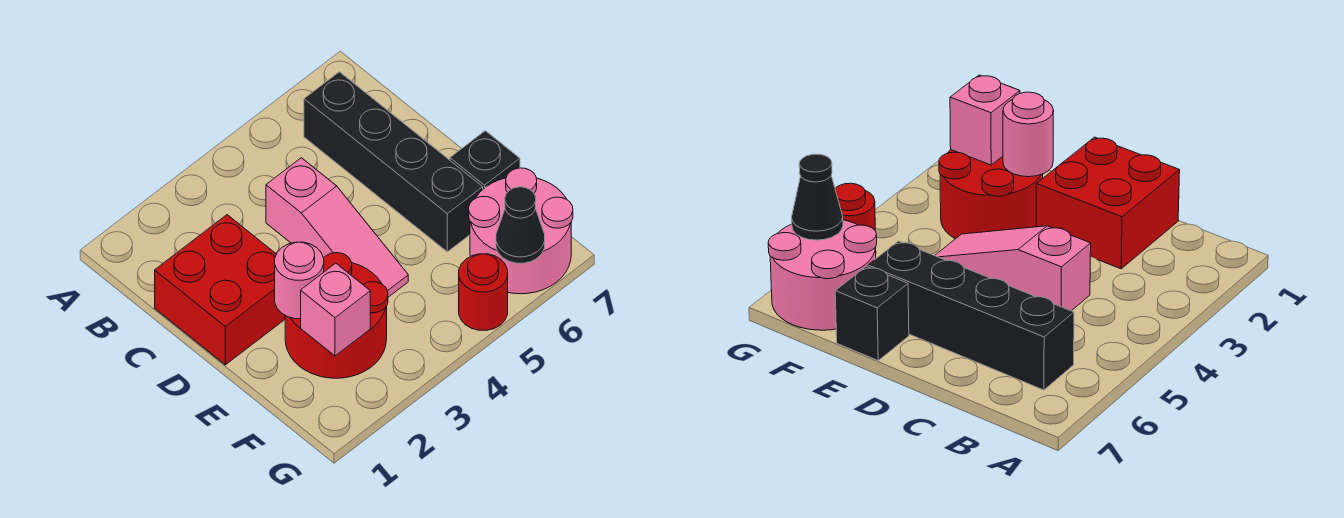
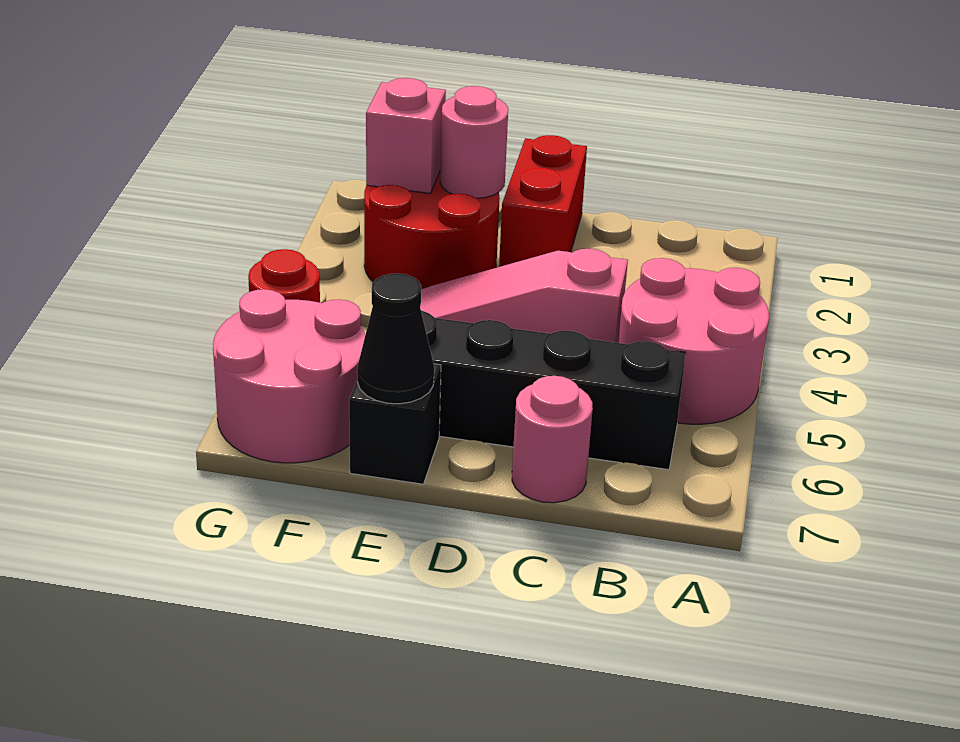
none -> pink 2x2 round brick [618,258,769,424]
red 2x2 brick [155,215,285,365] -> red 1x2 brick [499,135,587,267]
none -> pink 1x1 round brick [512,376,593,503]
black 1x1 cone [496,187,545,263] -> black 1x1 cone moved to [357,273,434,404]

